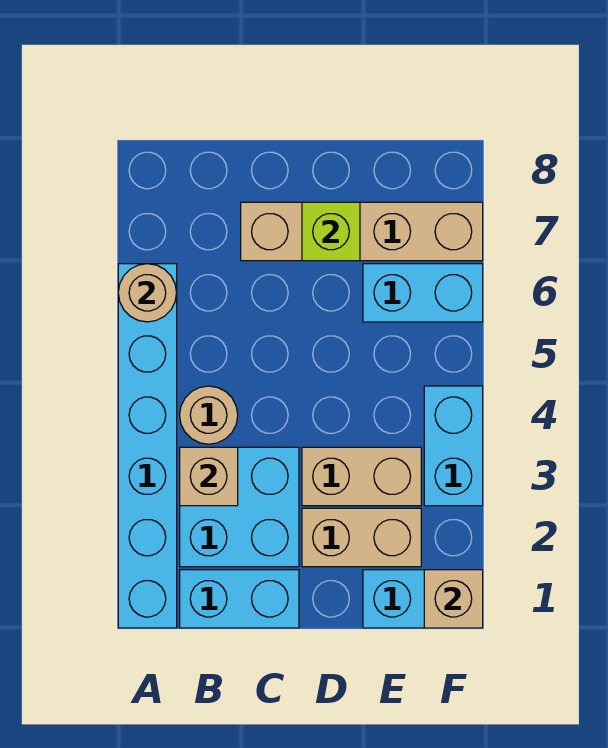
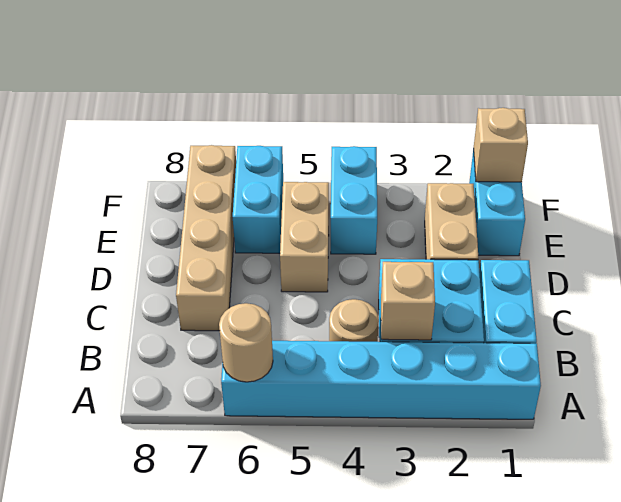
tan 1x2 brick [302,447,421,506] -> tan 1x2 brick moved to [280,182,329,292]
lime 1x1 brick [302,202,360,261] -> none
cyan 1x2 brick [424,386,483,506] -> cyan 1x2 brick turned to [331,146,377,254]

